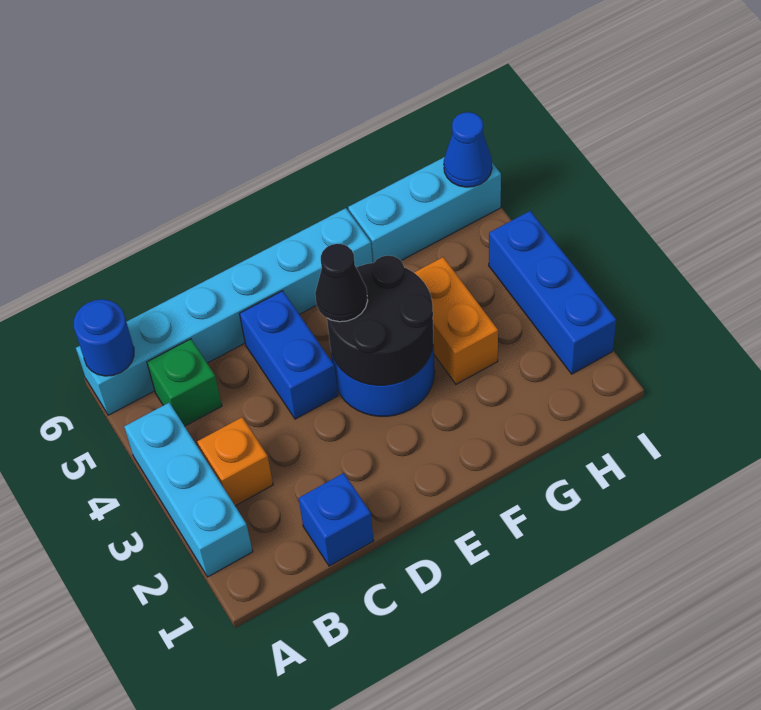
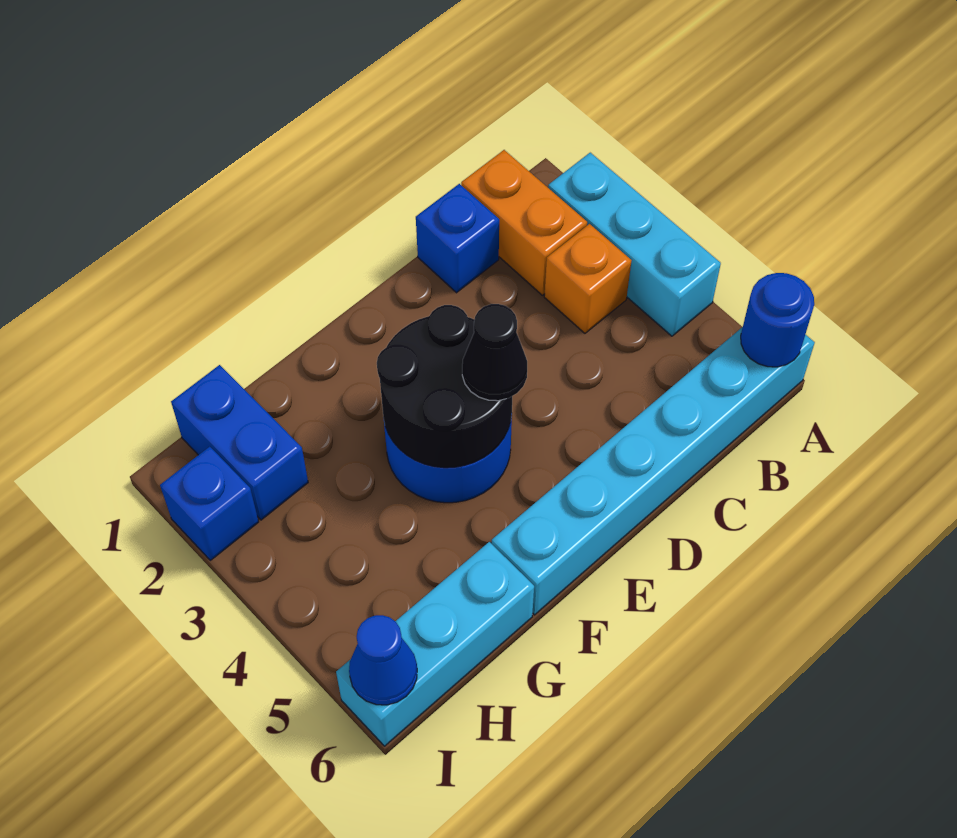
green 1x1 brick [147,339,222,426] -> none
blue 1x2 brick [240,291,338,419] -> blue 1x2 brick moved to [171,365,308,520]
orange 1x2 brick [414,257,498,384] -> orange 1x2 brick moved to [461,150,587,295]
blue 1x3 brick [489,211,616,374] -> blue 1x1 brick [160,447,259,560]

